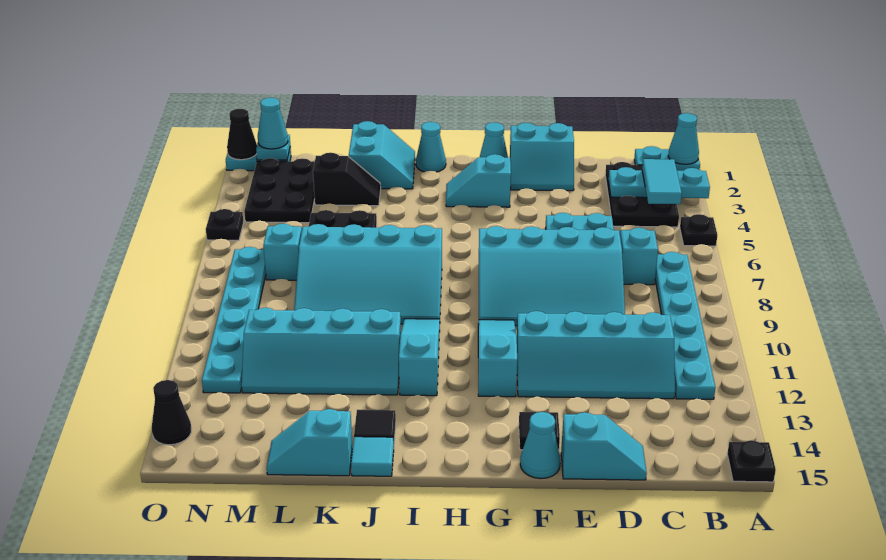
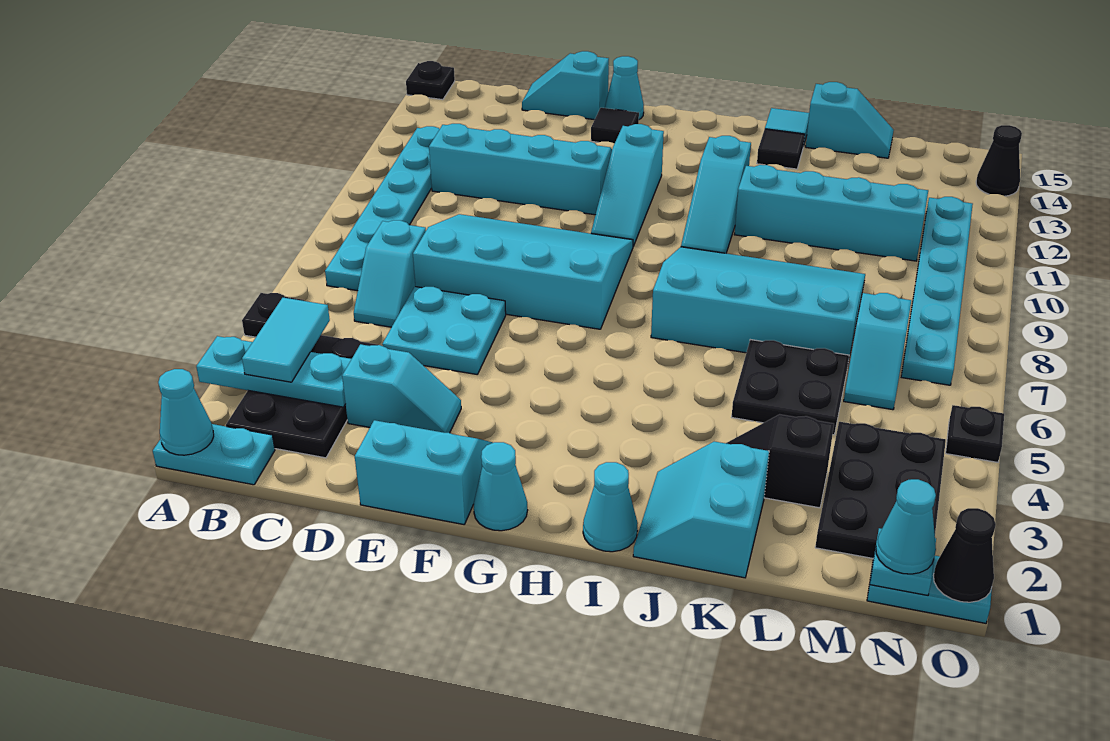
cyan 1x2 slope [446,154,511,207] -> cyan 1x2 slope moved to [342,344,461,433]

